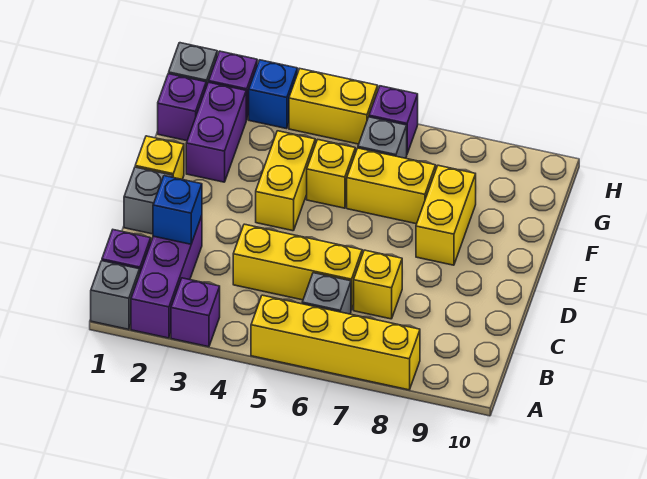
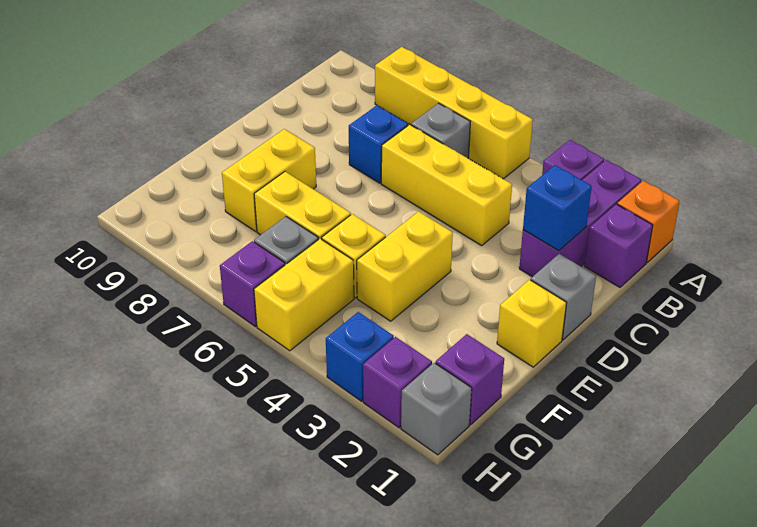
grey 1x1 brick [91,261,140,329] -> orange 1x1 brick [617,181,680,262]
yellow 1x1 brick [354,250,402,319] -> blue 1x1 brick [349,105,408,183]
purple 1x2 brick [186,82,246,182] -> none
yellow 1x2 brick [289,69,378,144] -> yellow 1x2 brick turned to [254,239,354,351]

